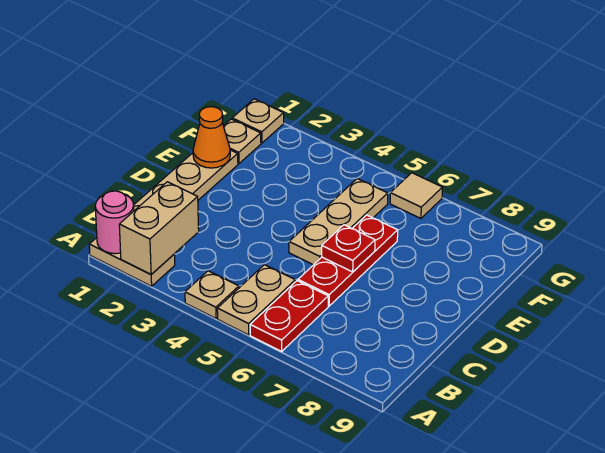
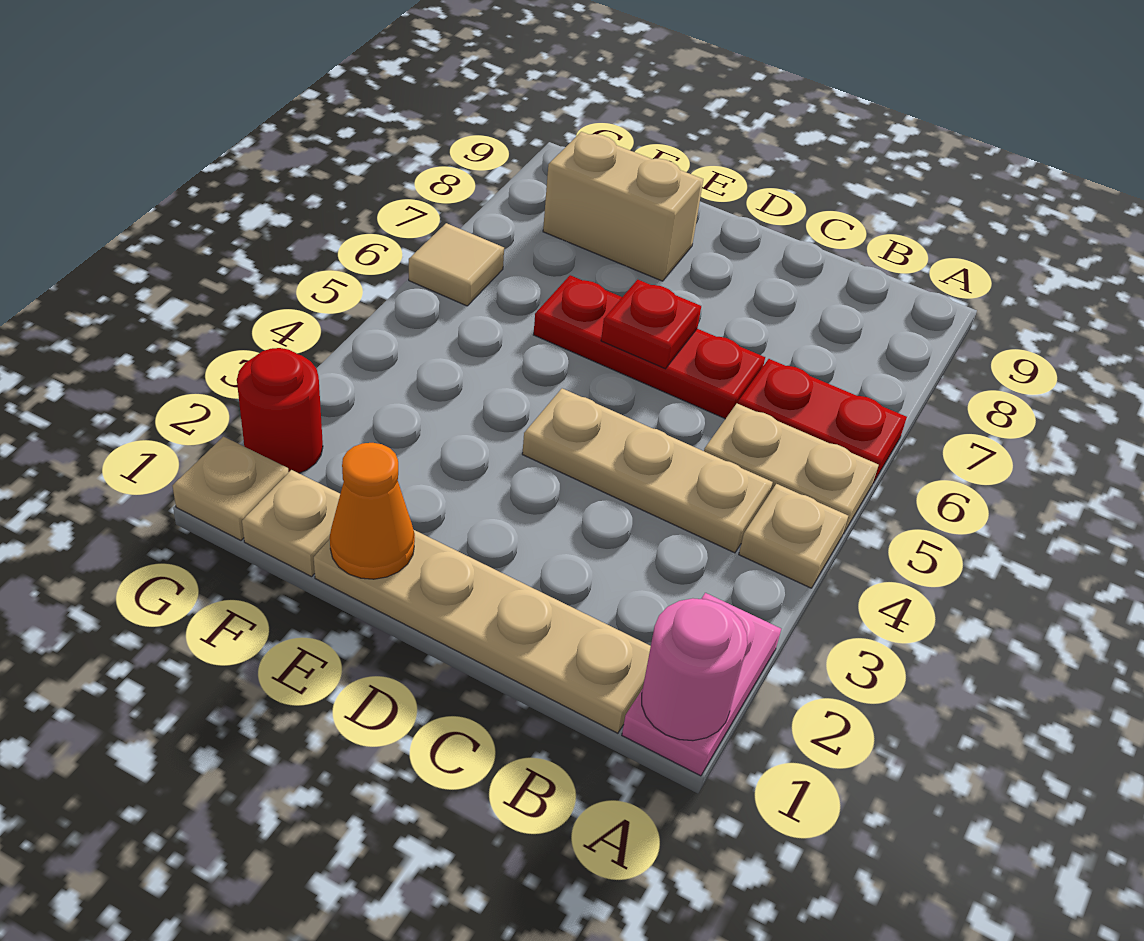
tan 1x2 plate [89,238,175,286] -> pink 1x2 plate [622,593,781,776]
tan 1x2 brick [119,182,199,274] -> tan 1x2 brick moved to [543,132,703,281]
tan 1x3 plate [289,179,388,265] -> tan 1x3 plate moved to [522,388,773,553]
none -> red 1x1 round brick [237,348,323,473]

